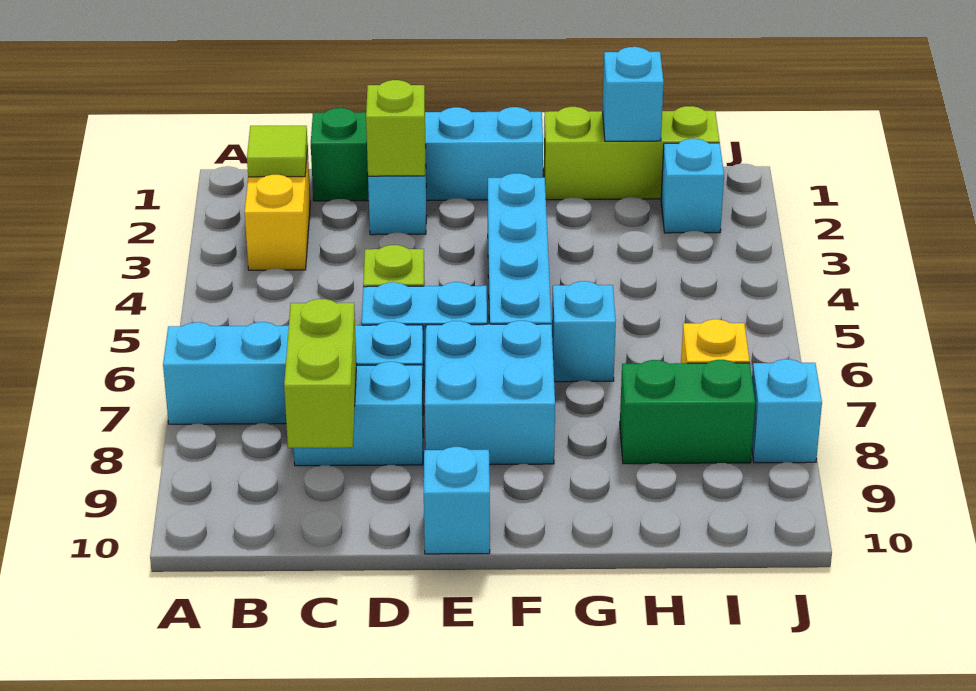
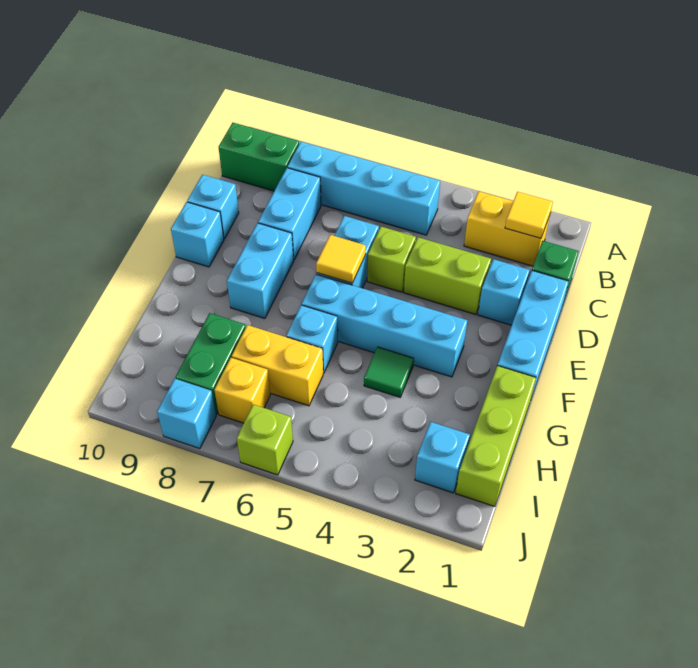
cyan 1x4 brick [163,321,424,424] -> cyan 1x4 brick turned to [288,142,440,235]
lime 1x1 tile [247,126,308,177] -> yellow 1x1 tile [505,192,553,238]
none -> green 1x2 brick [219,123,299,191]
lime 1x2 brick [284,299,357,448] -> lime 1x2 brick moved to [404,237,491,314]
lime 1x1 brick [366,80,425,176] -> lime 1x1 brick moved to [237,404,293,475]
none -> yellow 1x1 tile [316,235,366,283]
cyan 2x2 brick [425,321,555,465] -> cyan 1x2 brick [227,223,294,318]
none -> green 1x1 tile [364,347,414,397]
cyan 1x1 brick [602,47,664,141] -> cyan 1x1 brick moved to [187,175,239,239]
none -> yellow 1x2 brick [232,325,323,406]

